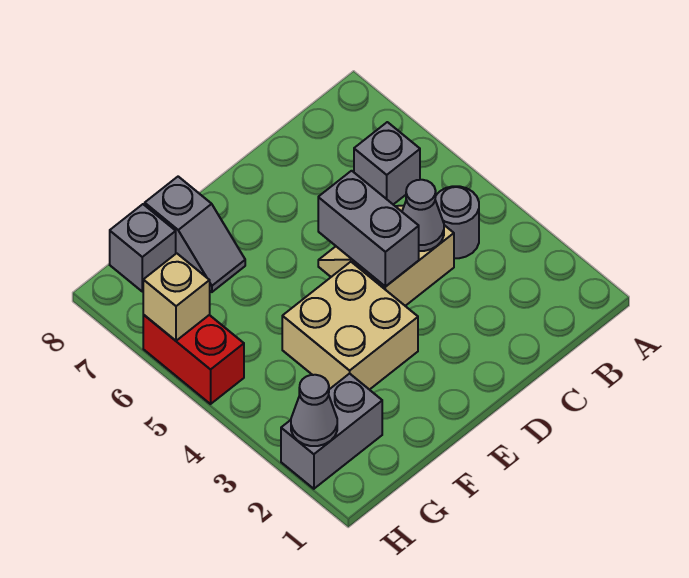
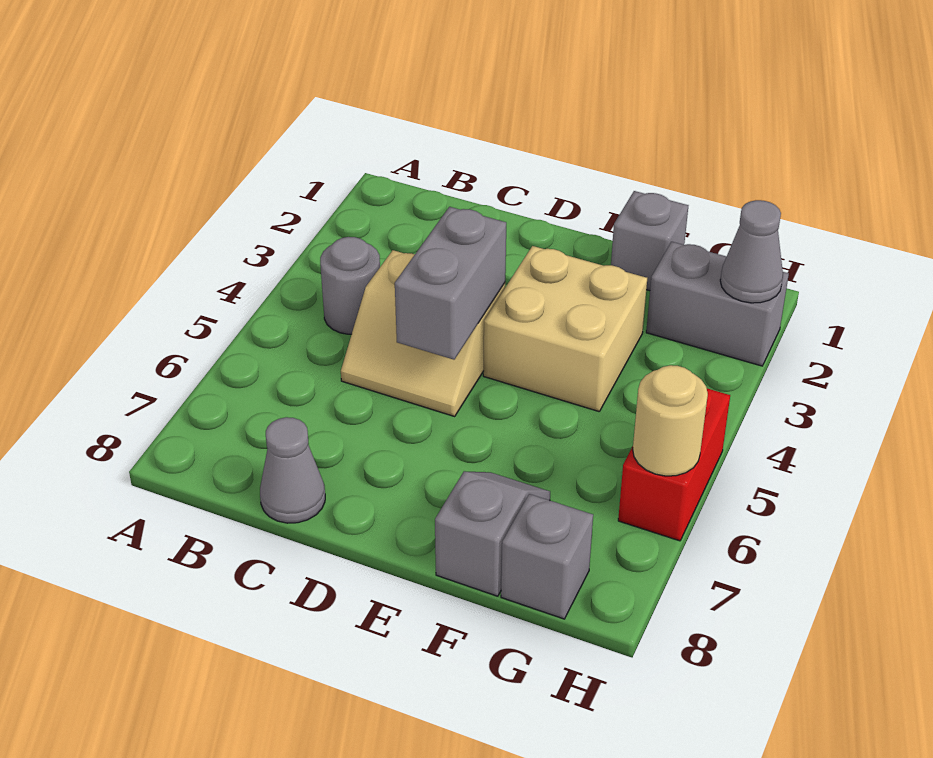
grey 1x1 brick [354,122,420,204] -> grey 1x1 brick moved to [611,191,688,291]
grey 1x1 cone [402,180,444,251] -> grey 1x1 cone moved to [260,417,325,523]
tan 1x1 brick [143,253,210,341] -> tan 1x1 round brick [633,365,708,476]

